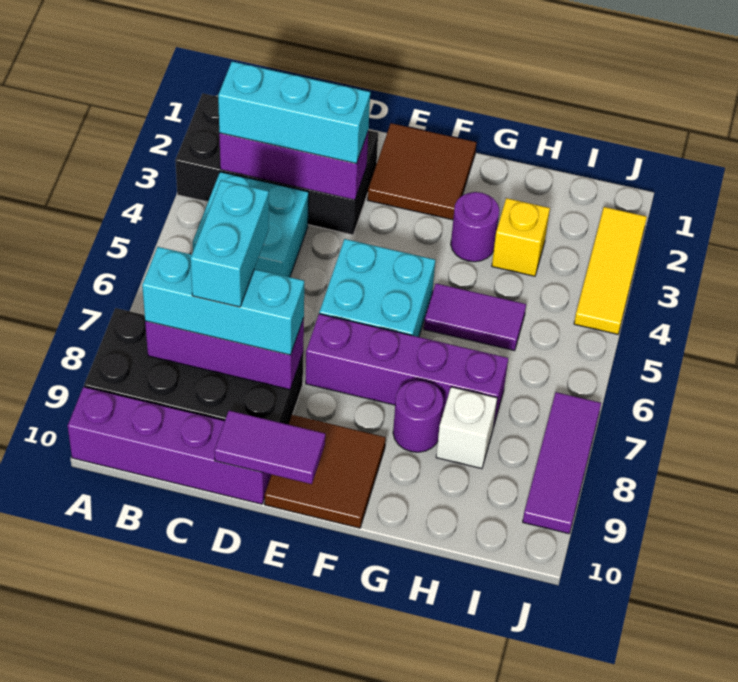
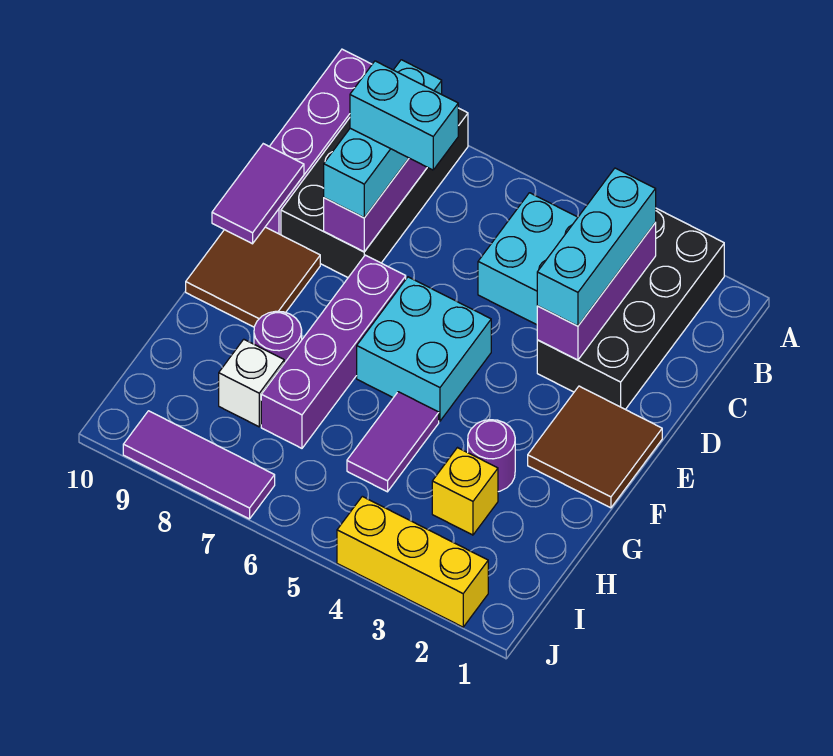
yellow 1x3 tile [574,207,647,334] -> yellow 1x3 brick [337,496,488,627]

